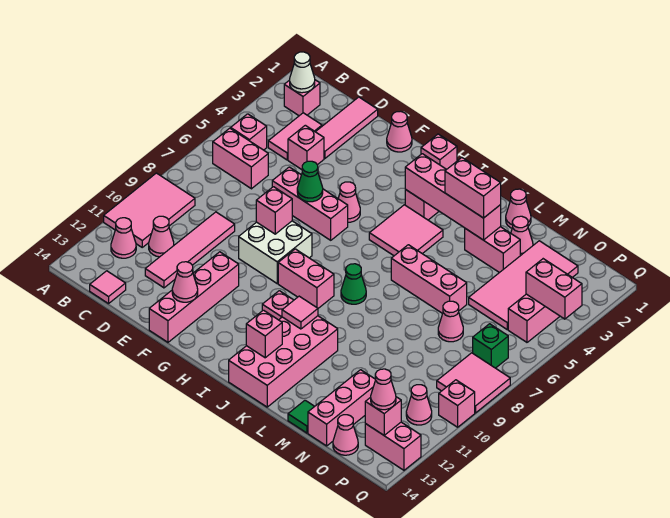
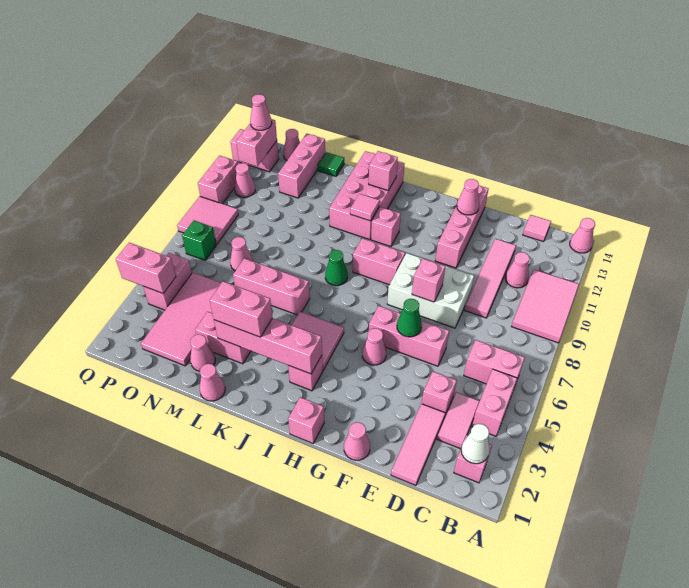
pink 1x1 brick [231,114,267,150] -> pink 1x2 brick [472,369,517,436]
pink 1x1 cone [111,218,136,258] -> pink 1x1 cone moved to [570,218,595,253]
white 2x2 brick [239,221,312,283] -> white 2x3 brick [387,253,474,328]
pink 1x1 brick [365,397,401,435] -> pink 1x2 brick [236,119,277,166]
pink 1x1 brick [439,380,475,427] -> pink 1x2 brick [198,156,238,204]

